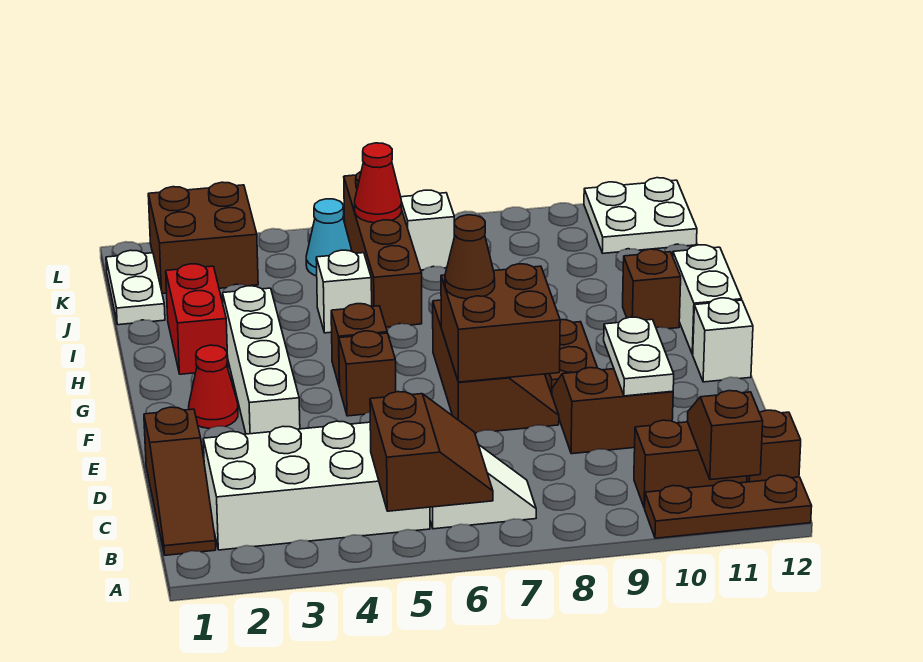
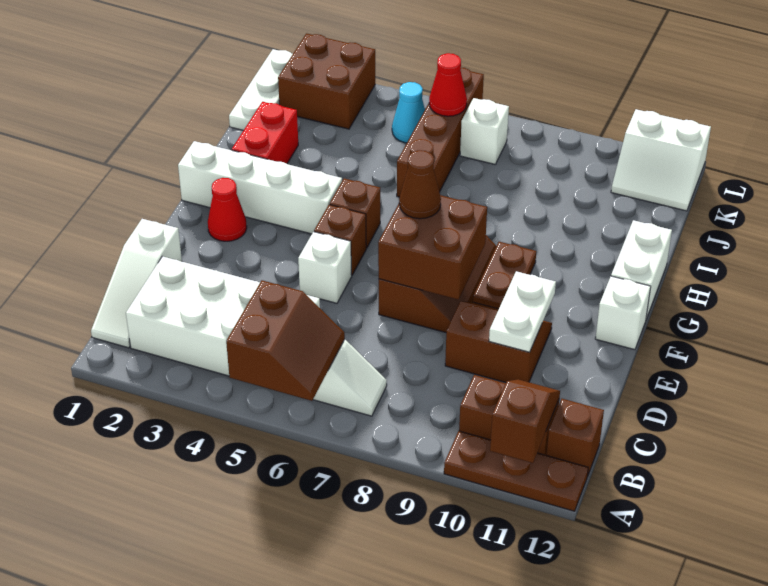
brown 1x3 slope [144,407,216,555] -> white 1x3 slope [91,219,182,348]
white 1x4 brick [223,286,300,434] -> white 1x4 brick turned to [178,141,342,234]
brown 1x1 brick [623,249,681,329] -> none
white 1x1 brick [316,250,372,333] -> white 1x1 brick moved to [298,232,352,303]
white 1x2 plate [106,250,165,325] -> white 1x3 plate [229,49,292,130]
white 2x2 plate [584,178,697,253] -> white 2x2 slope [611,109,711,211]

